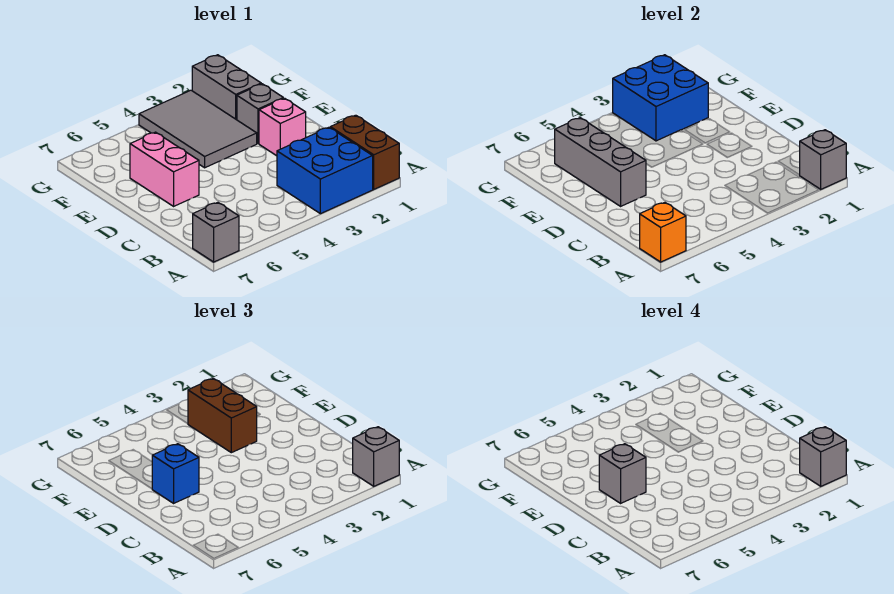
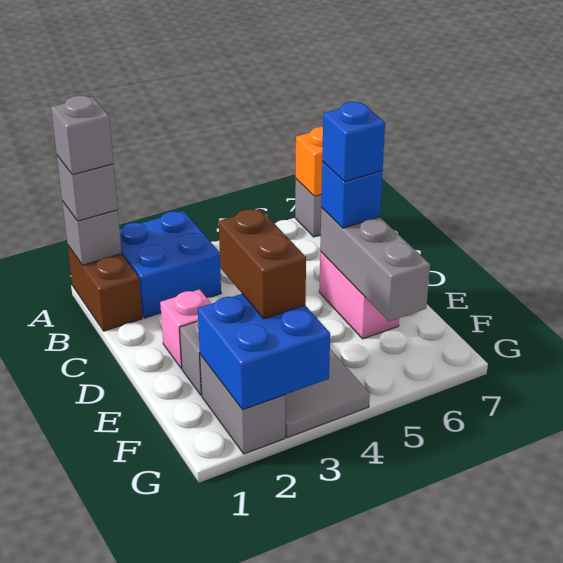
grey 1x1 brick [599,444,646,503] -> blue 1x1 brick [322,102,385,182]

